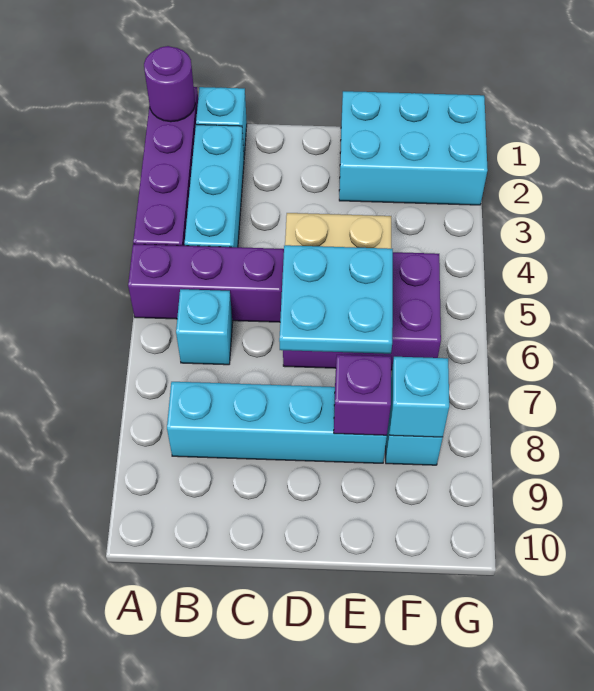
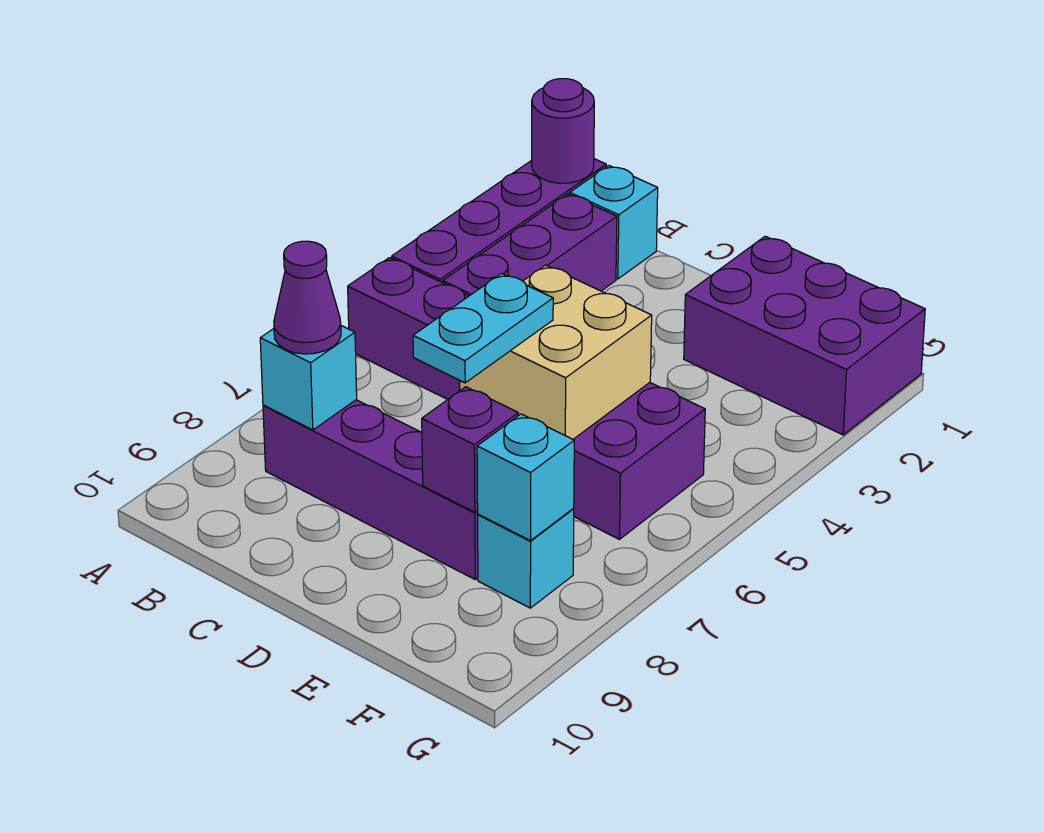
cyan 1x3 brick [185,125,244,247] -> purple 1x3 brick [443,194,617,296]
cyan 1x1 brick [176,289,233,365] -> cyan 1x1 brick moved to [260,326,357,430]
cyan 1x4 brick [167,382,387,463] -> purple 1x4 brick [263,400,478,579]
none -> purple 1x1 cone [274,241,341,354]
cyan 2x2 plate [279,245,393,354] -> cyan 1x2 plate [413,274,553,383]
cyan 2x3 brick [339,91,488,205] -> purple 2x3 brick [684,236,925,435]

